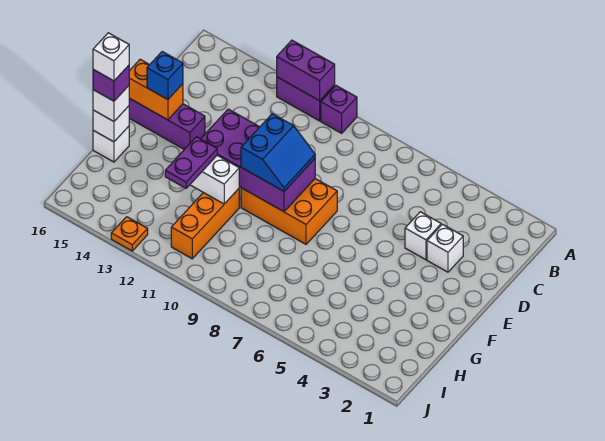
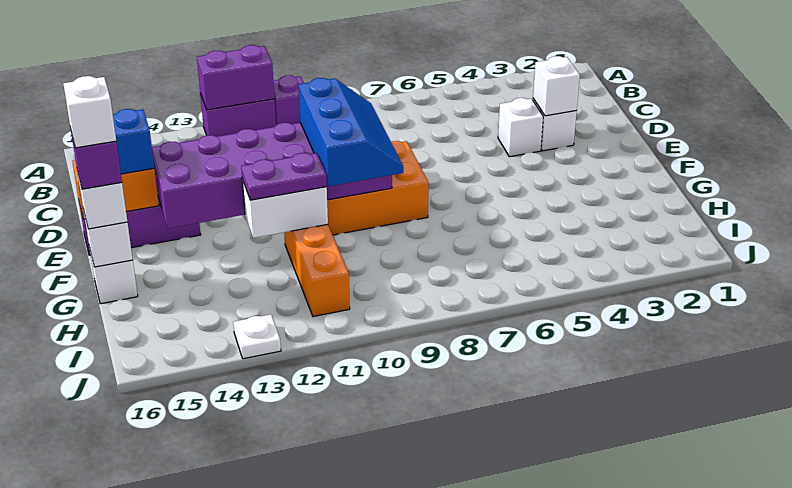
none -> white 1x1 brick [533,56,580,116]
purple 2x4 brick [201,109,315,212] -> purple 2x6 brick [152,123,392,228]
blue 2x2 slope [241,114,315,191] -> blue 2x3 slope [299,78,403,186]
purple 1x2 plate [165,137,217,188] -> purple 1x2 plate turned to [241,153,327,200]
orange 1x1 plate [111,217,148,251] -> white 1x1 plate [233,314,281,359]

